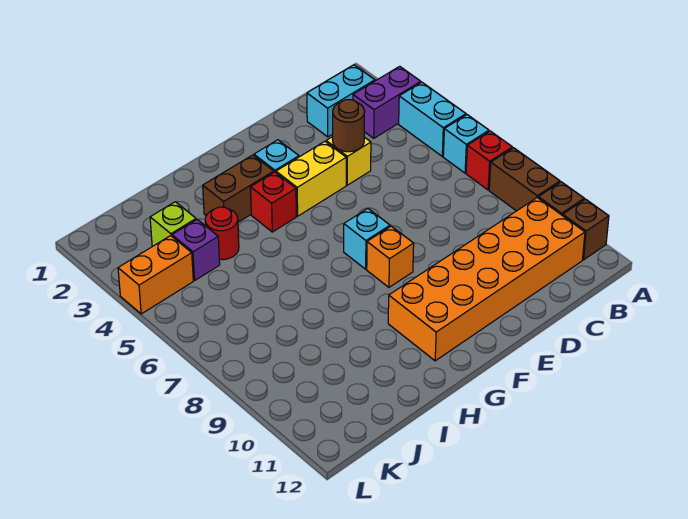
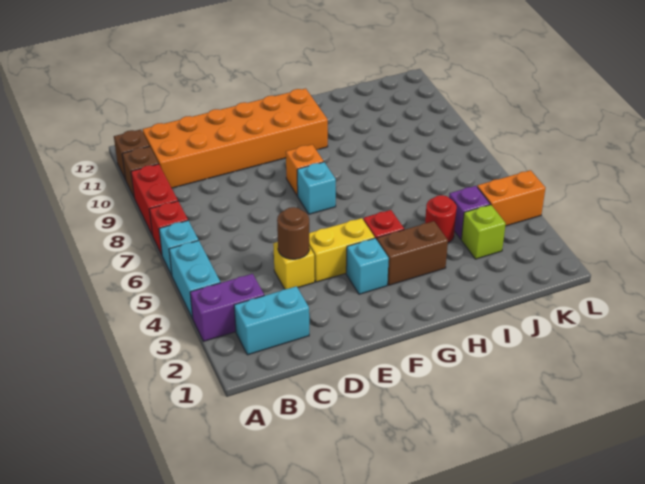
brown 1x2 brick [489,148,560,211] -> red 1x2 brick [131,164,178,234]

